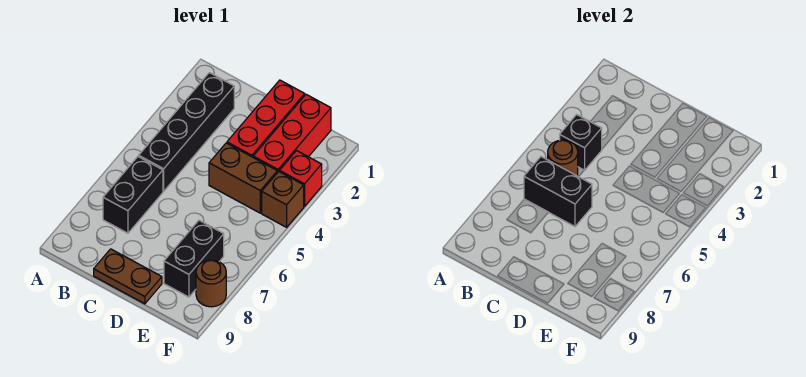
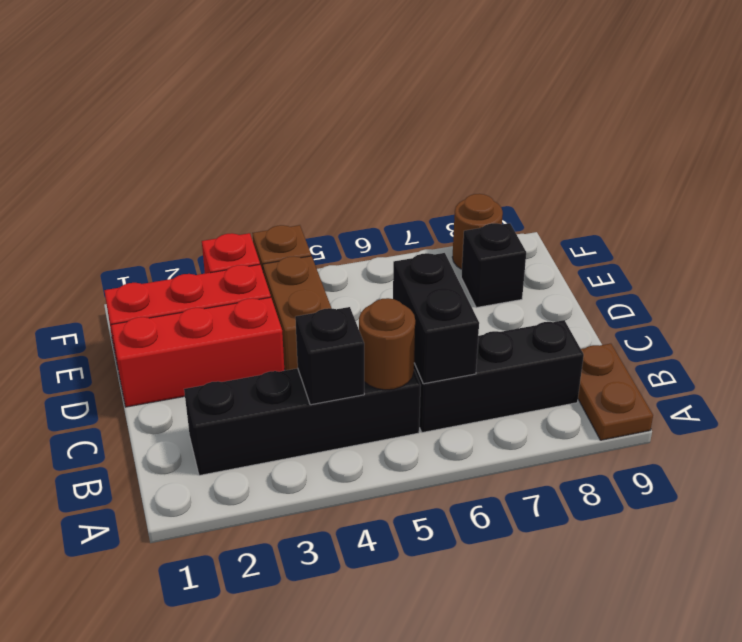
black 1x2 brick [103,157,163,233] -> black 1x3 brick [414,320,584,433]
brown 1x2 plate [94,249,162,304] -> brown 1x2 plate moved to [578,344,653,440]
black 1x2 brick [164,220,224,297] -> black 1x1 brick [461,223,526,308]

